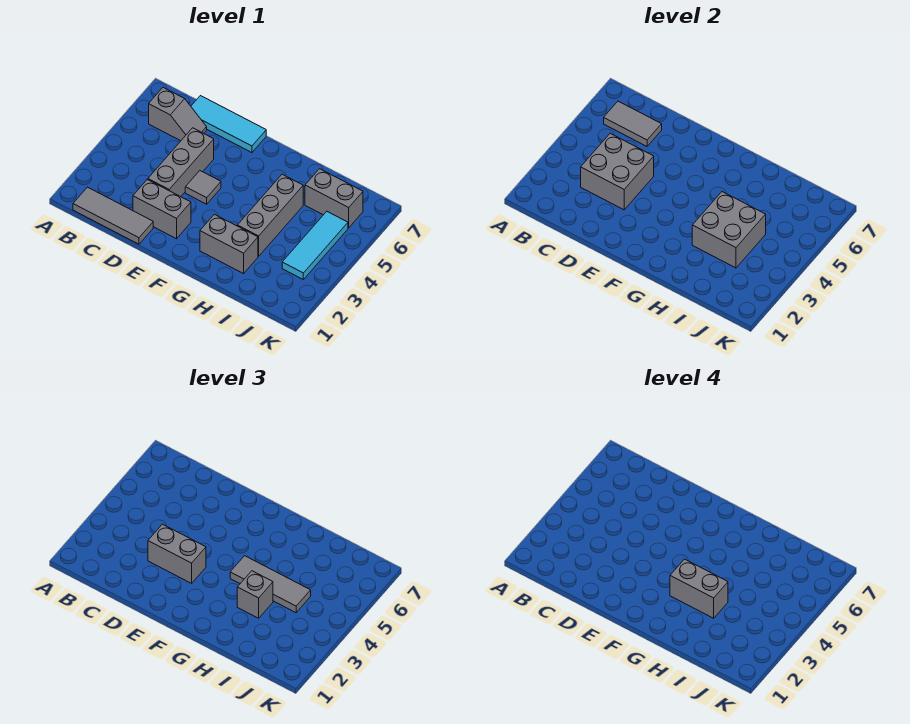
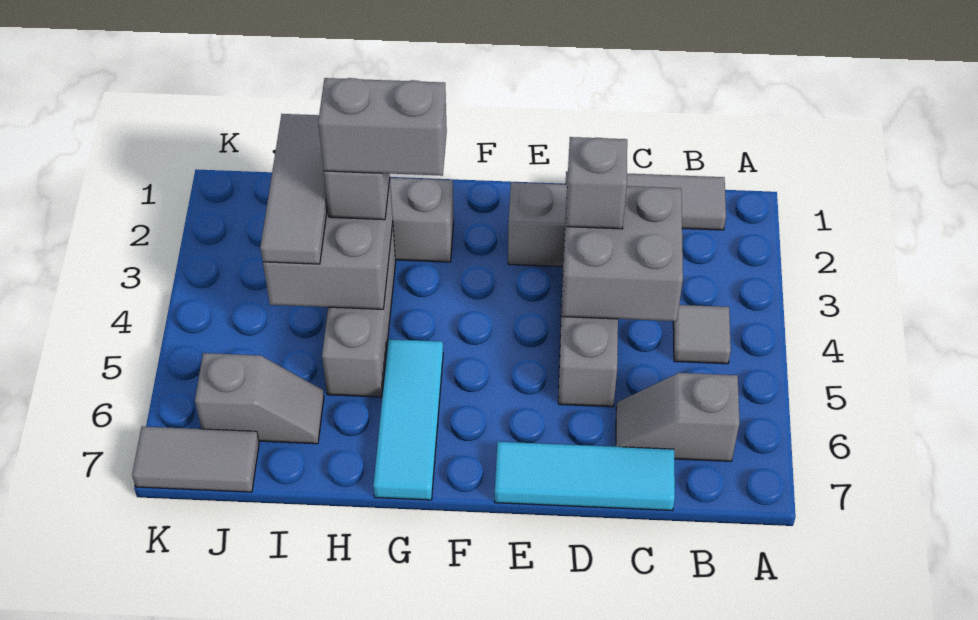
grey 1x2 tile [604,101,662,146] -> grey 1x2 tile moved to [132,427,259,492]
grey 1x2 brick [148,524,206,583] -> grey 1x1 brick [566,137,627,229]
grey 1x1 tile [185,171,221,204] -> grey 1x1 tile moved to [673,305,731,364]
grey 1x3 tile [230,556,311,613] -> grey 1x3 tile turned to [260,114,328,264]
grey 1x2 brick [305,169,363,228] -> grey 1x2 slope [195,353,324,444]
cyan 1x3 tile [282,212,348,279] -> cyan 1x3 tile moved to [373,339,443,500]

